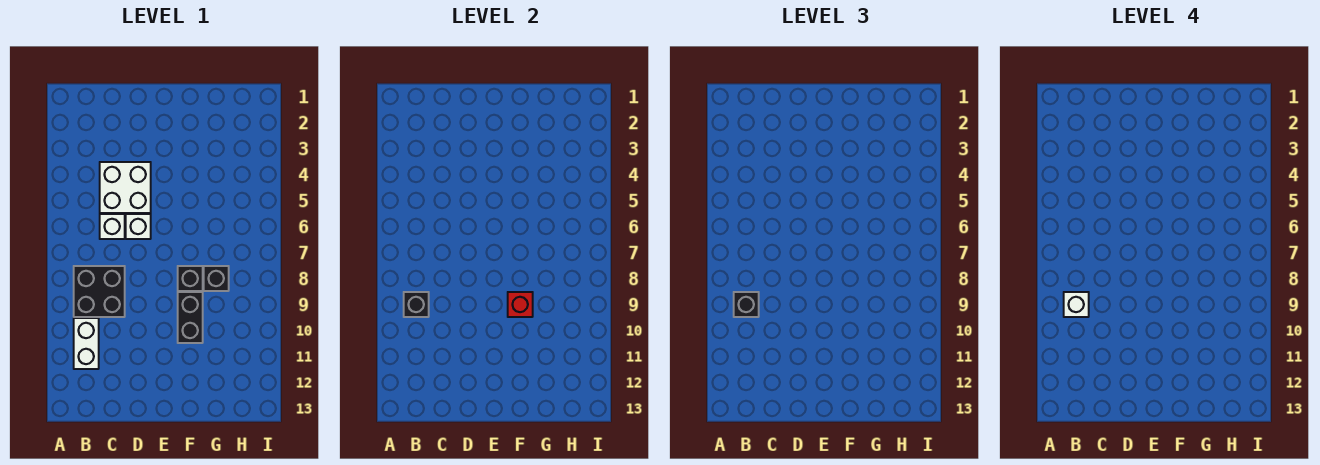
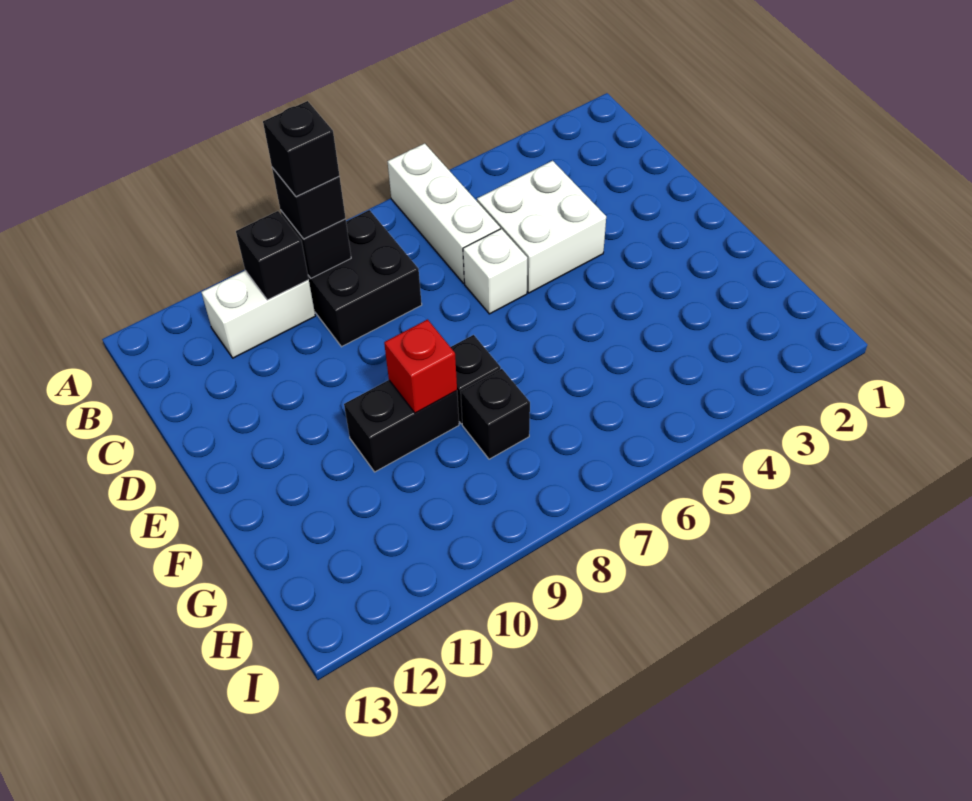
white 1x1 brick [1064,292,1089,317] -> black 1x1 brick [263,101,339,197]
none -> black 1x1 brick [236,211,309,300]
white 1x1 brick [100,214,125,239] -> white 1x3 brick [388,143,500,283]

